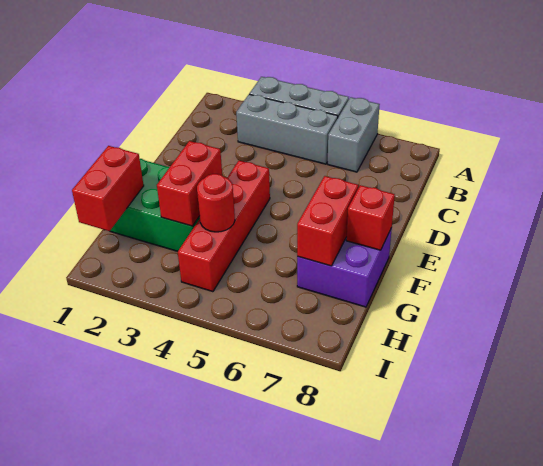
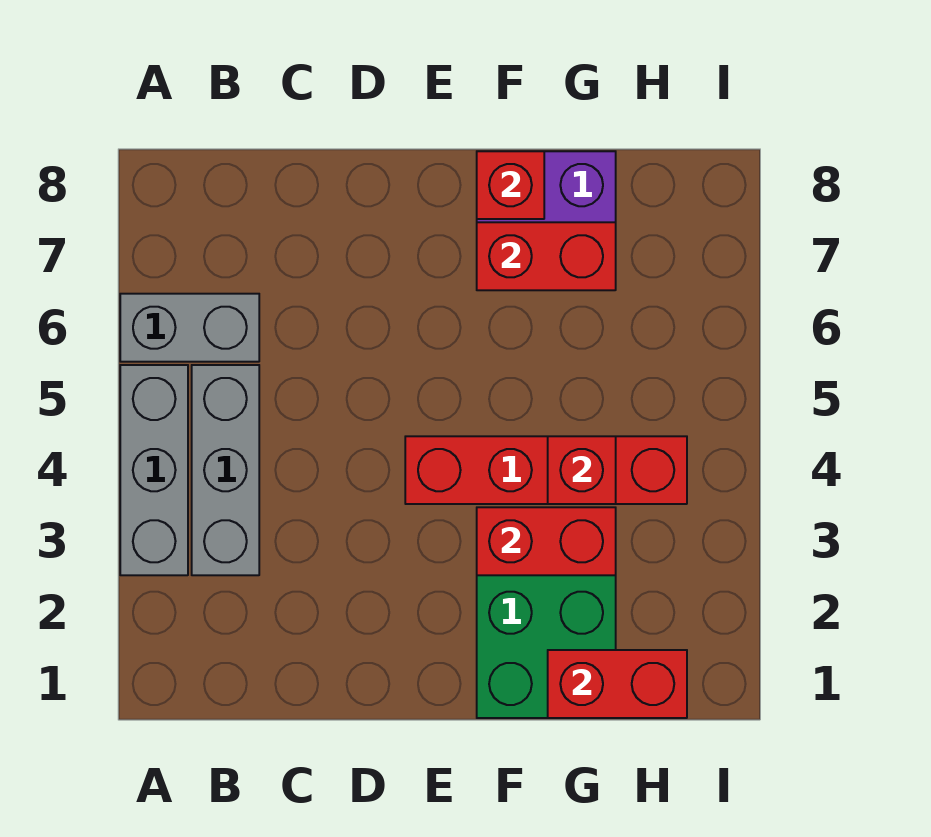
red 1x1 round brick [197,174,235,232] -> red 1x1 brick [548,436,616,504]

